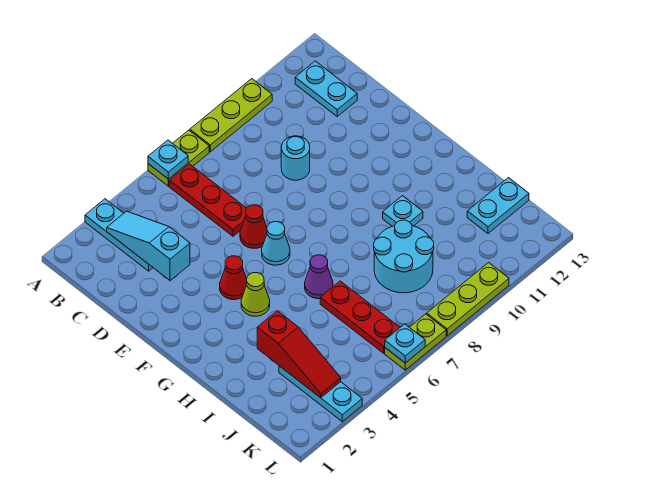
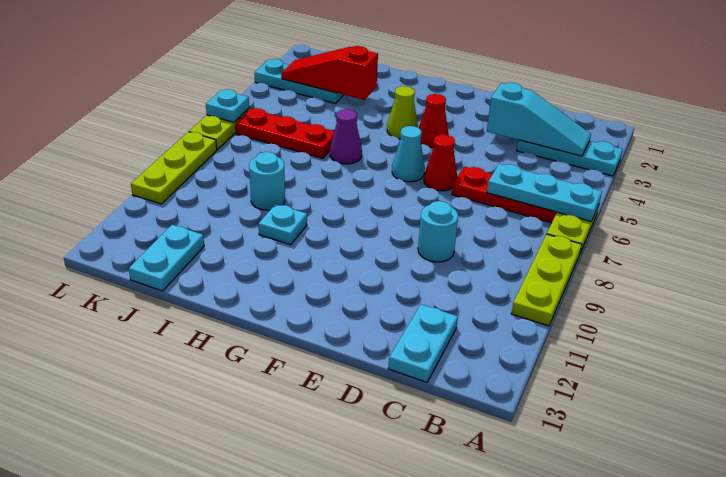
cyan 1x1 plate [148,140,188,179] -> cyan 1x3 plate [487,164,602,221]
cyan 1x2 plate [295,61,357,116] -> cyan 1x2 plate turned to [388,305,458,382]
cyan 2x2 round brick [374,220,434,293] -> cyan 1x1 round brick [249,152,285,210]

